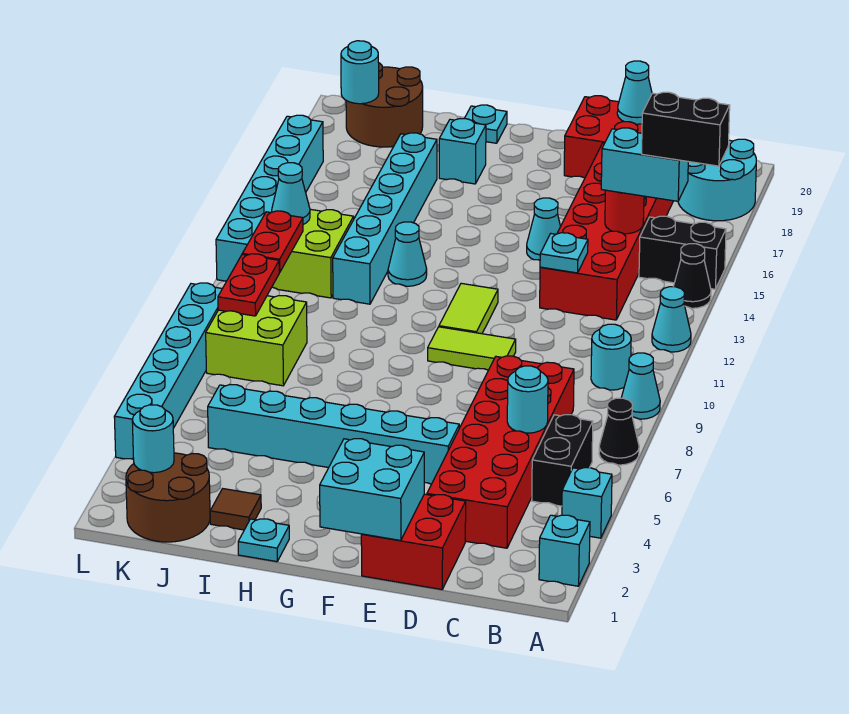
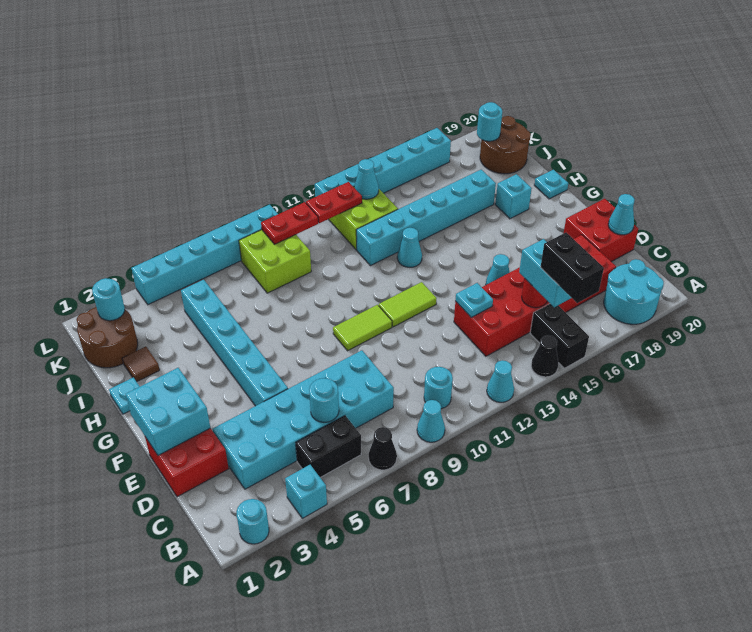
cyan 1x1 brick [539,515,590,586] -> cyan 1x1 round brick [236,499,269,544]
red 2x6 brick [427,356,574,548] -> cyan 2x6 brick [213,350,394,489]
lime 1x2 tile [428,327,516,370] -> lime 1x2 tile turned to [333,305,392,351]

